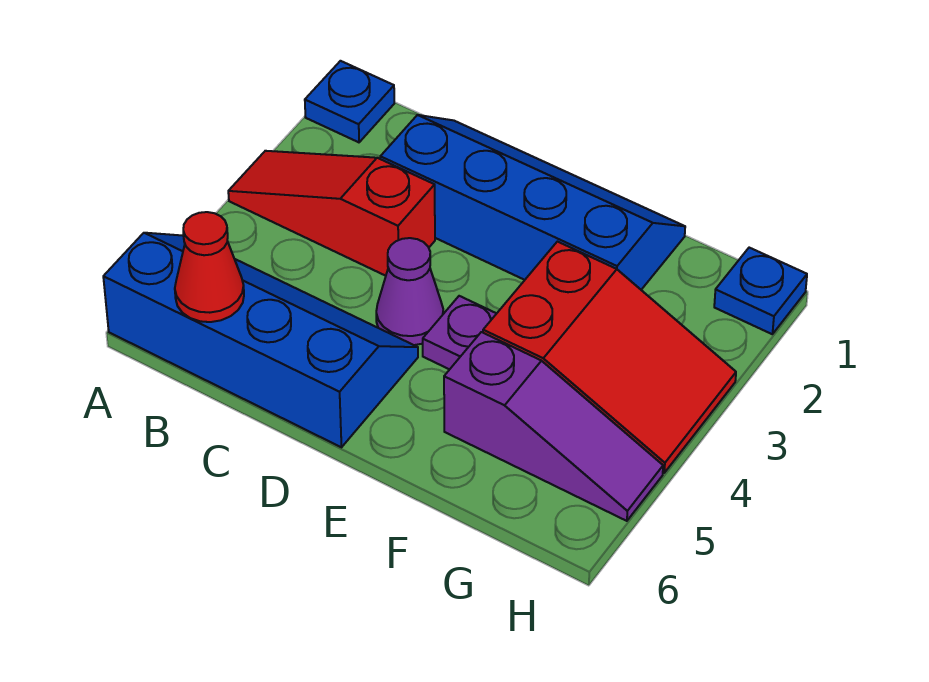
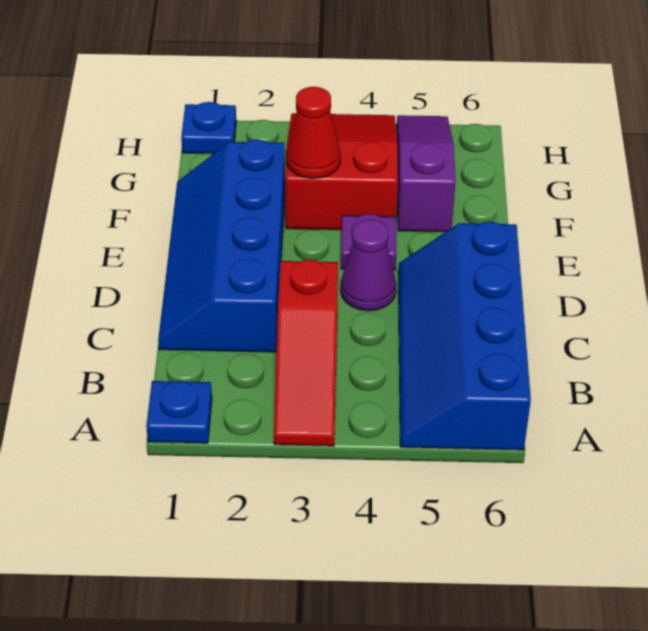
red 1x1 cone [175,212,244,322] -> red 1x1 cone moved to [286,87,341,179]

